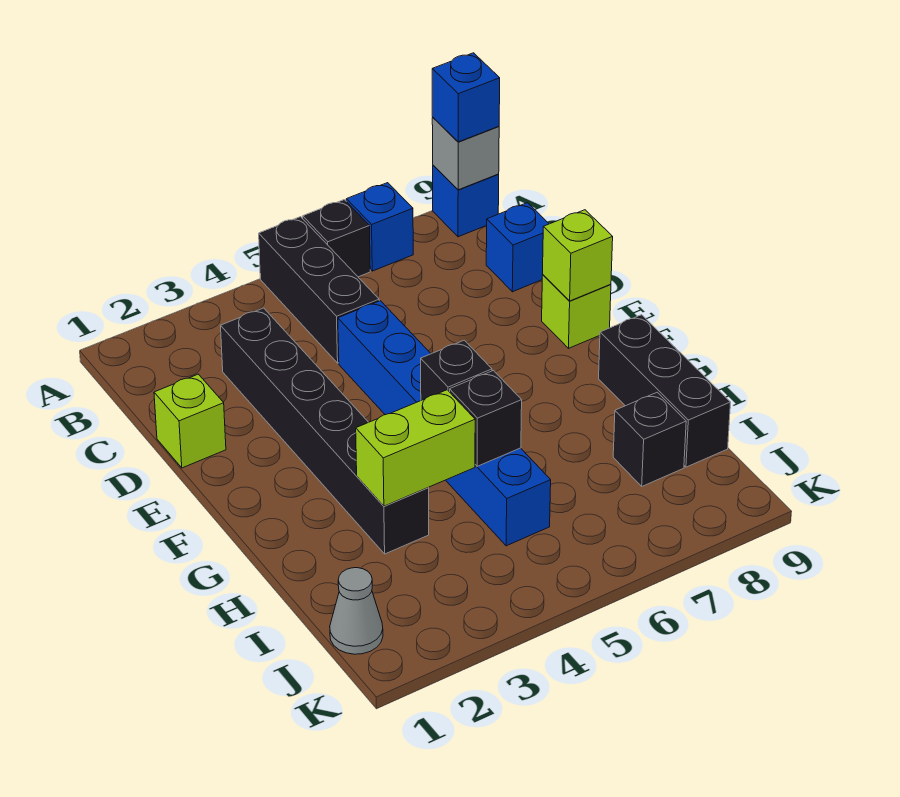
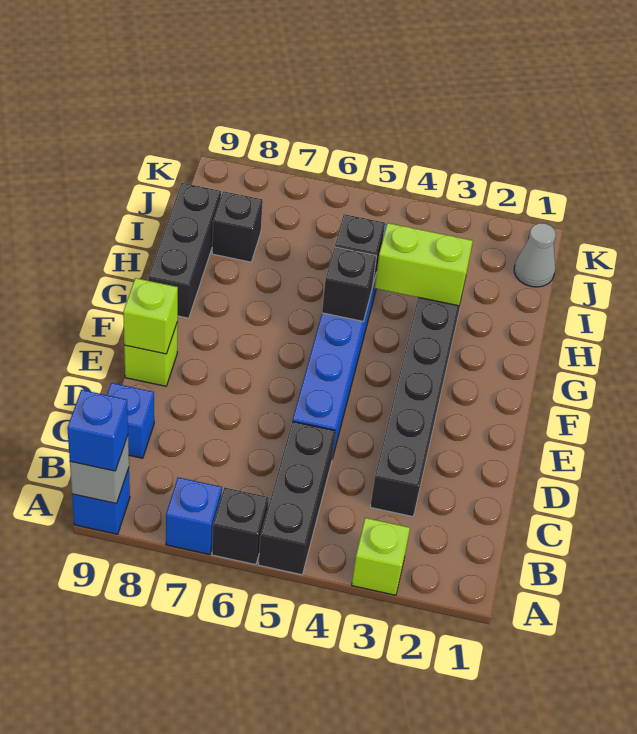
lime 1x1 brick [154,374,226,468] -> lime 1x1 brick moved to [352,518,410,595]

